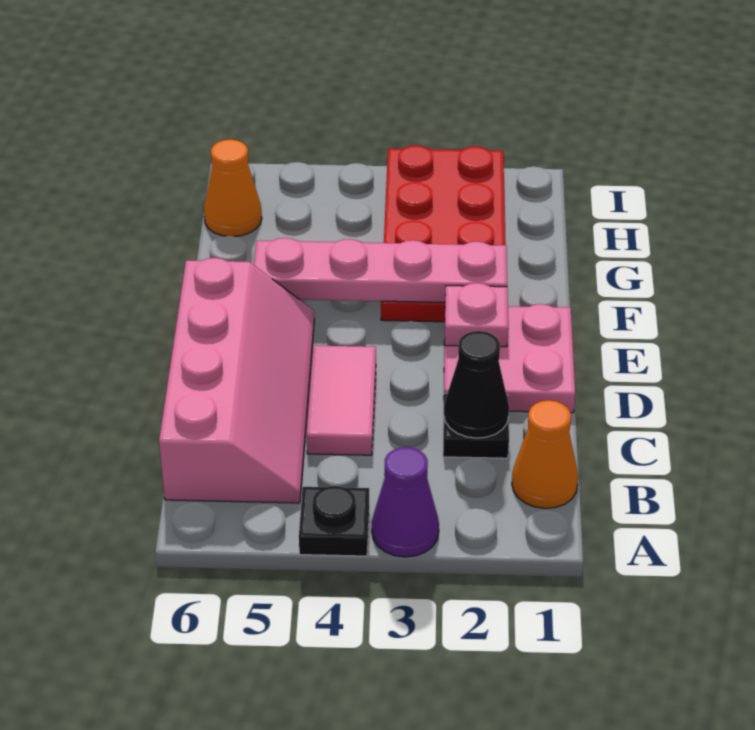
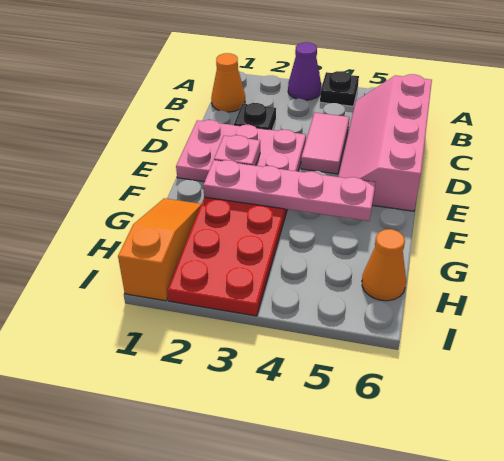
black 1x1 cone [444,331,509,438] -> none
pink 2x2 plate [444,304,575,413] -> pink 2x3 plate [176,120,306,182]
none -> orange 1x3 slope [118,198,201,301]

